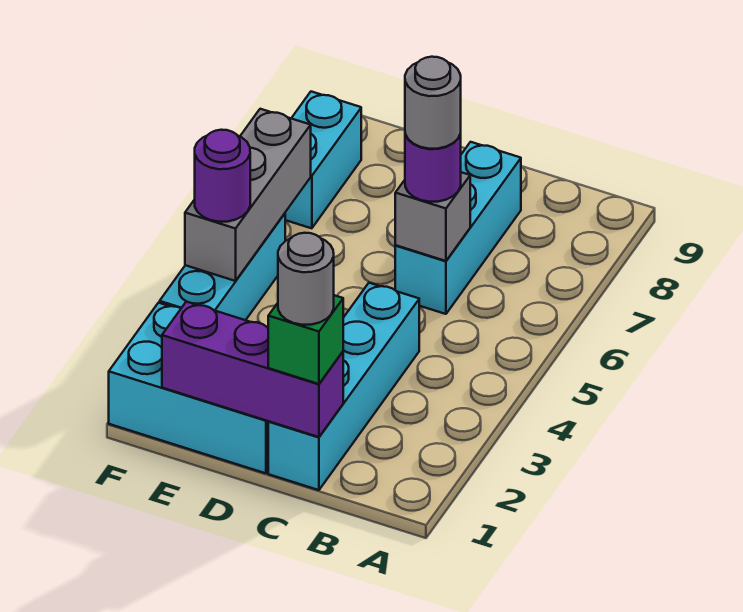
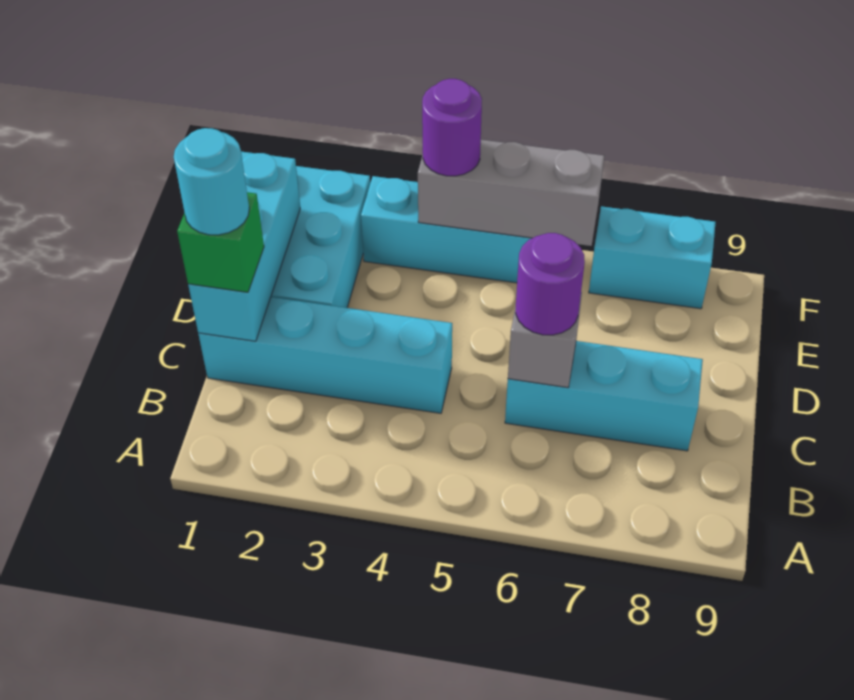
purple 1x3 brick [162,302,343,437] -> cyan 1x3 brick [188,152,300,341]
grey 1x1 round brick [278,233,334,325] -> cyan 1x1 round brick [174,128,249,235]
grey 1x1 round brick [405,57,461,149] -> none

